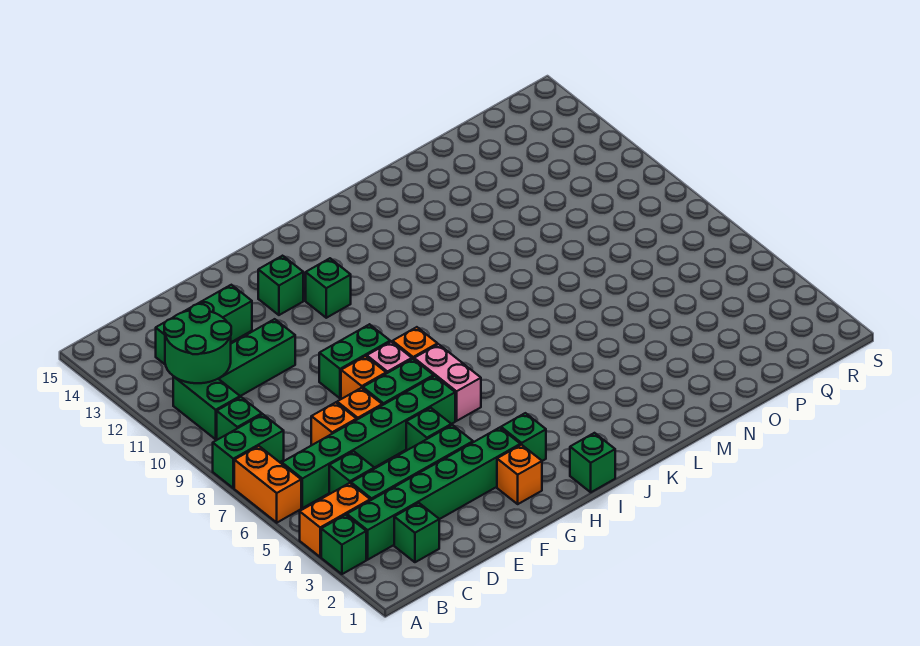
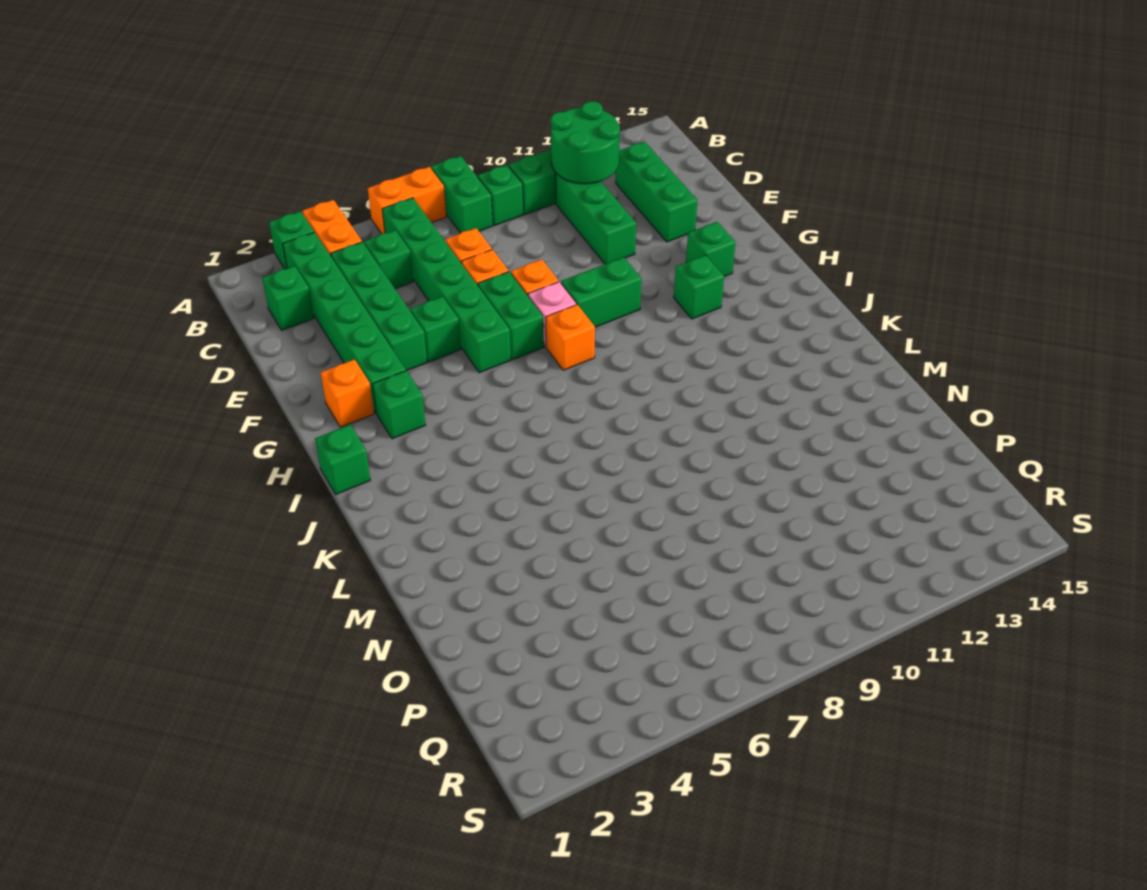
green 1x2 brick [319,324,390,398] -> green 1x2 brick turned to [561,257,641,327]
pink 1x2 brick [414,344,481,421] -> none

